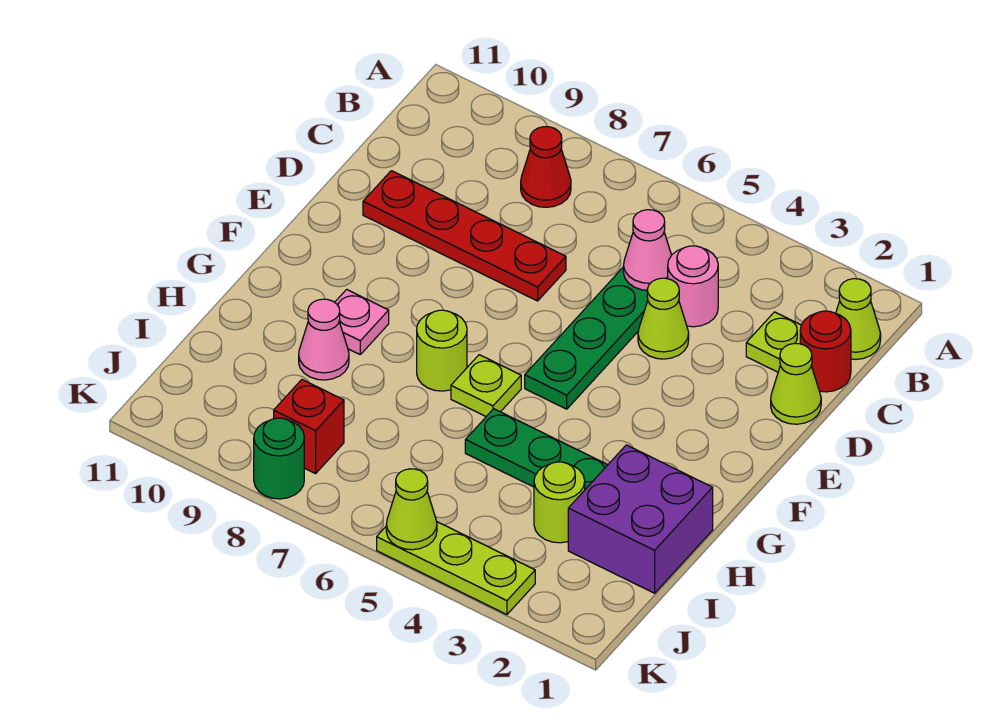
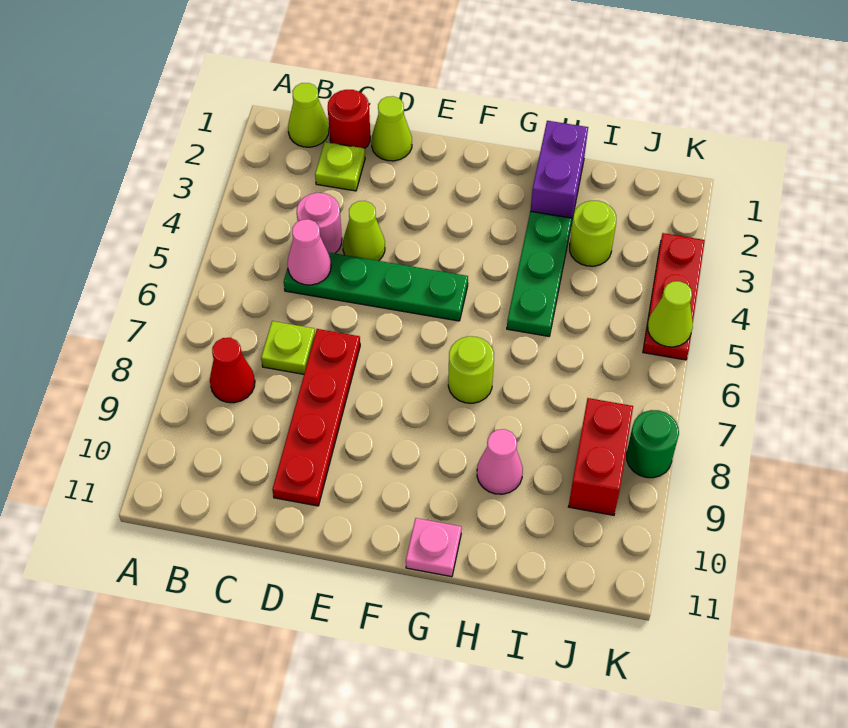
lime 1x1 plate [451,355,521,416] -> lime 1x1 plate moved to [261,321,315,374]
pink 1x1 plate [335,289,389,354] -> pink 1x1 plate moved to [406,518,461,577]
purple 2x2 brick [568,445,713,593] -> purple 1x2 brick [531,121,588,224]
red 1x1 brick [274,380,344,474] -> red 1x2 brick [568,398,633,515]
lime 1x3 plate [377,522,535,615] -> red 1x3 plate [643,233,705,360]

